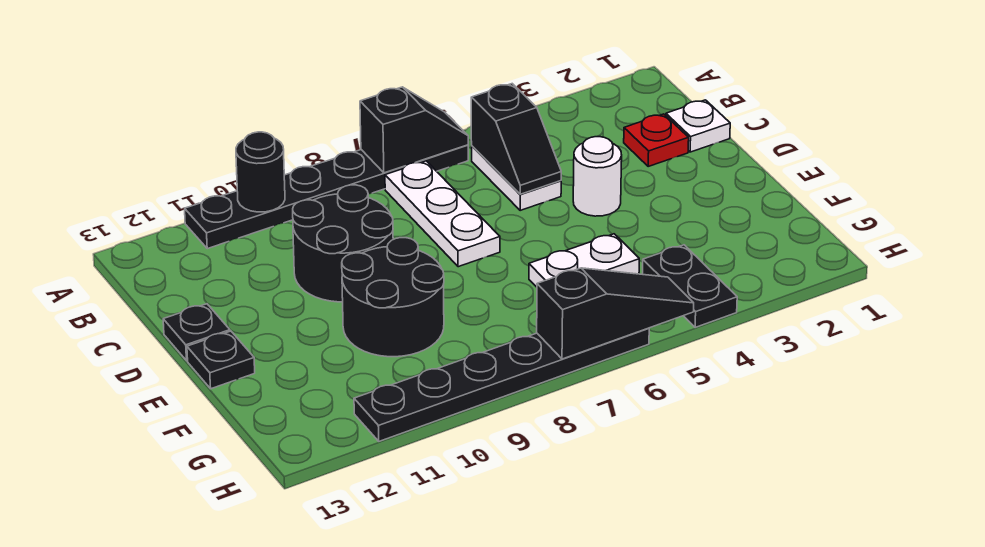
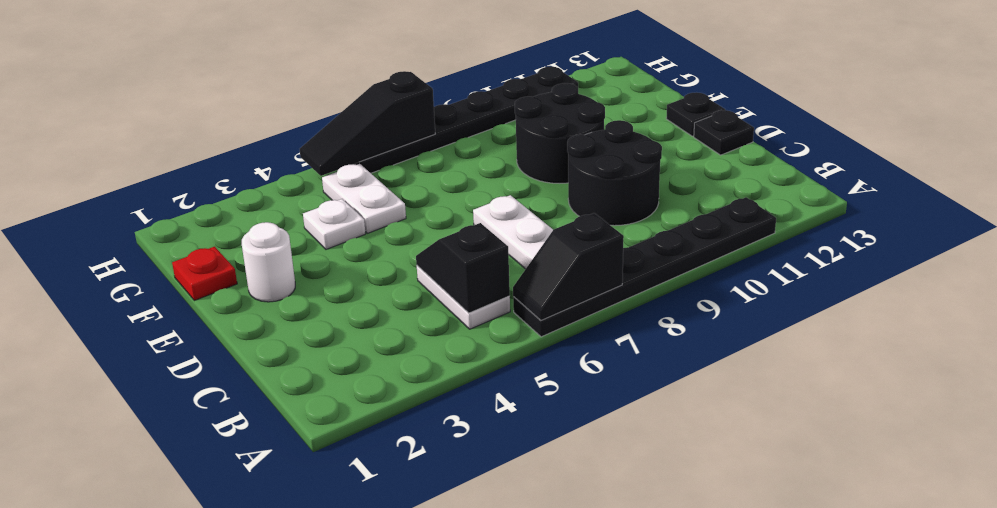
black 1x1 round brick [236,132,285,212] -> none
white 1x1 plate [666,100,730,152] -> white 1x1 plate moved to [303,199,365,249]
red 1x1 plate [624,114,689,166] -> red 1x1 plate moved to [172,247,237,301]
white 1x1 round brick [573,137,622,216] -> white 1x1 round brick moved to [242,222,295,302]
white 1x2 plate [529,234,639,287] -> white 1x2 plate turned to [322,164,406,233]
black 1x2 plate [643,245,737,328] -> none

